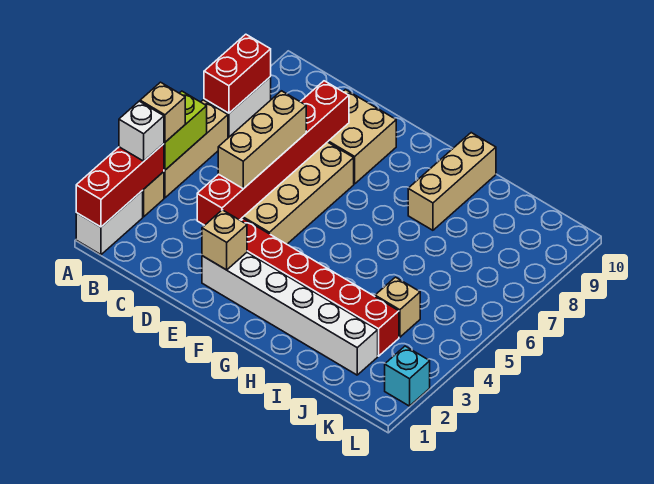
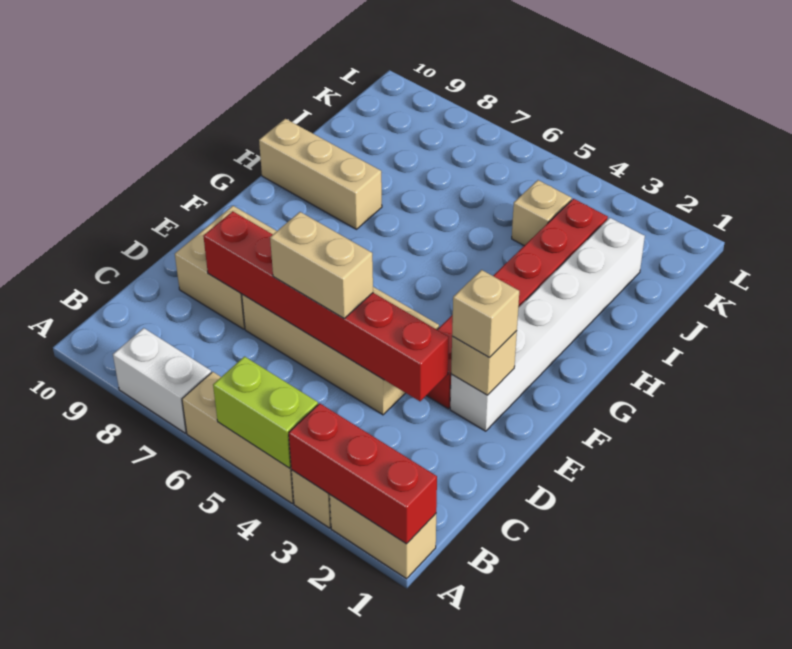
white 1x2 brick [76,191,143,255] -> tan 1x2 brick [330,495,436,579]
white 1x1 brick [119,101,164,161] -> none
tan 1x1 brick [140,82,185,142] -> tan 1x1 brick moved to [452,270,519,357]
red 1x2 brick [204,34,271,113] -> none
tan 1x3 brick [218,91,306,189] -> tan 1x2 brick [270,212,373,318]
cyan 1x1 brick [385,346,430,406] -> none

